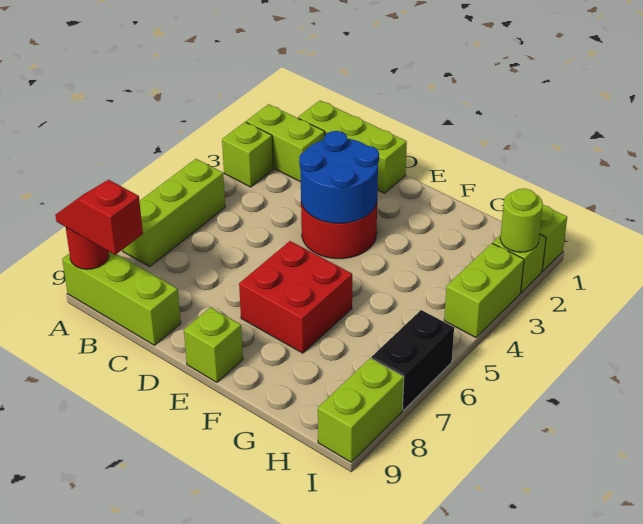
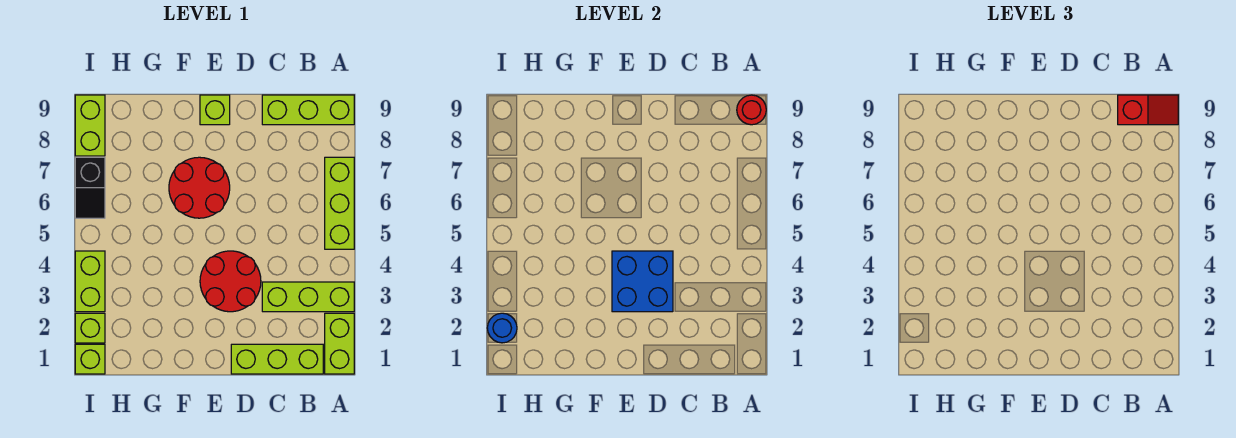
lime 1x2 brick [246,104,325,182] -> lime 1x2 brick turned to [325,313,354,374]
lime 1x1 brick [222,122,273,187] -> lime 1x3 brick [262,282,354,312]
blue 2x2 round brick [299,131,379,223] -> blue 2x2 brick [612,251,673,312]
red 2x2 brick [239,241,352,353] -> red 2x2 round brick [169,157,230,218]
lime 1x1 round brick [500,188,543,252] -> blue 1x1 round brick [487,313,517,343]
black 1x2 brick [372,310,454,410] -> black 1x2 slope [75,157,105,218]

